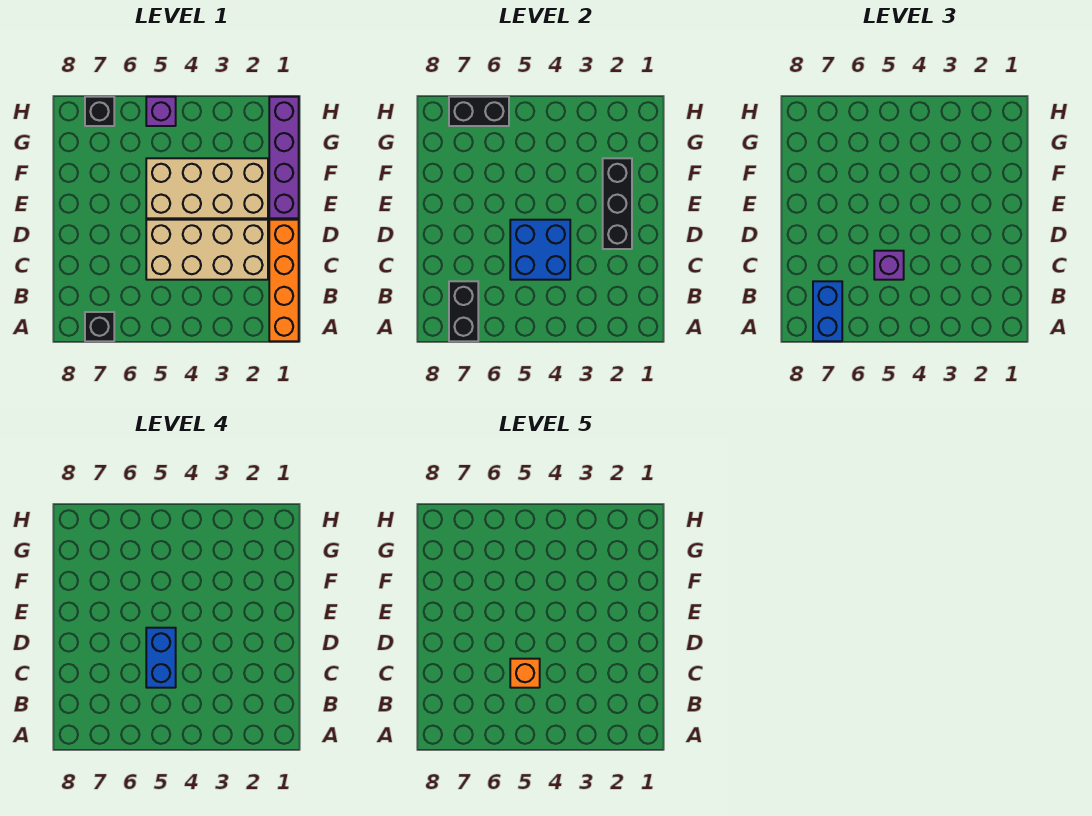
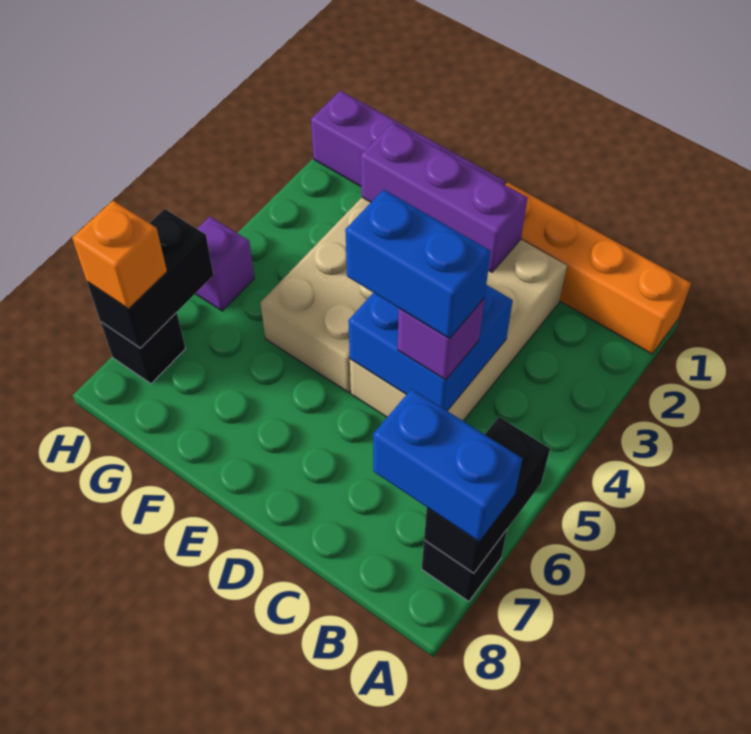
black 1x2 brick [449,281,478,341] -> black 1x2 brick turned to [424,417,550,573]
orange 1x1 brick [510,659,540,688] -> orange 1x1 brick moved to [72,201,167,309]
black 1x3 brick [603,158,632,249] -> purple 1x3 brick [361,123,528,272]

